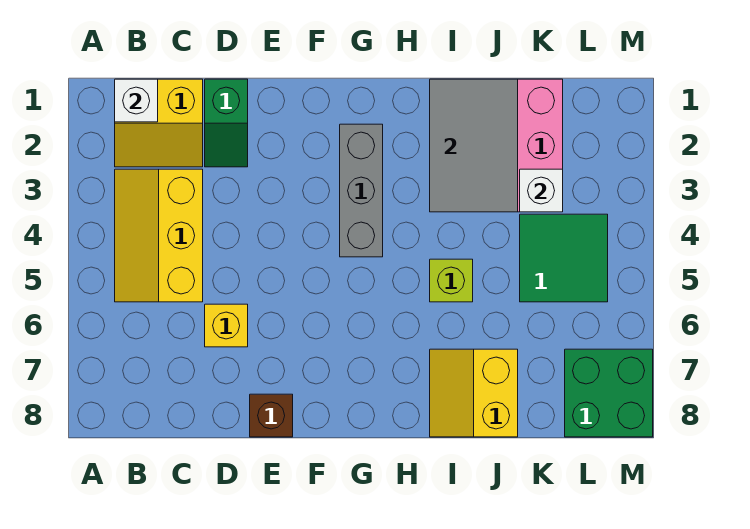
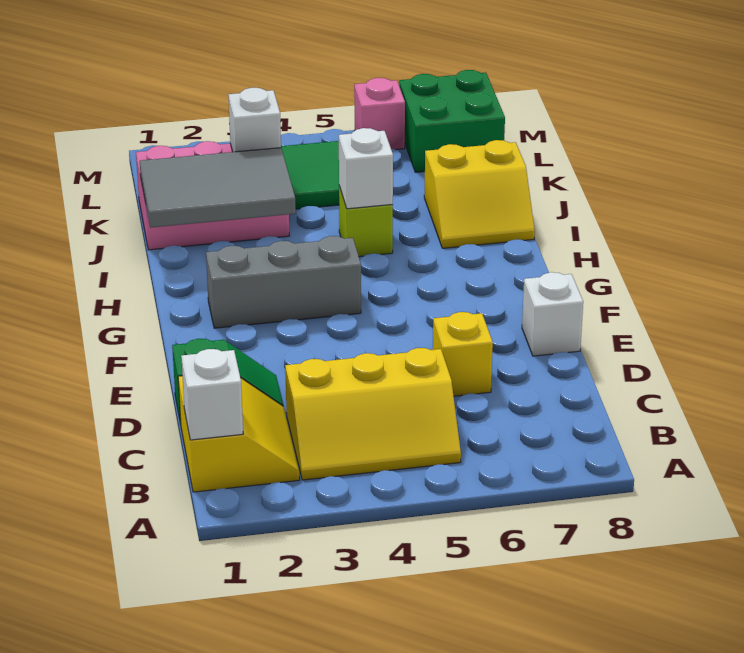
brown 1x1 brick [250,394,293,437] -> white 1x1 brick [522,272,583,356]
none -> white 1x1 brick [339,128,393,209]
none -> pink 1x1 brick [354,78,405,150]

